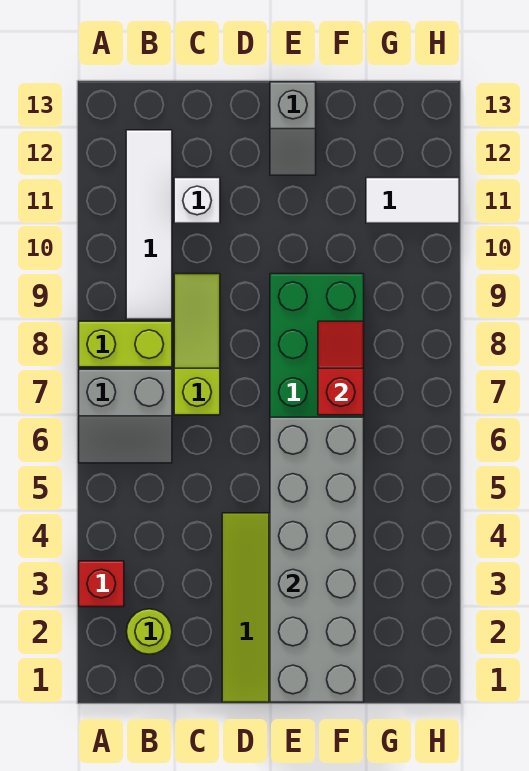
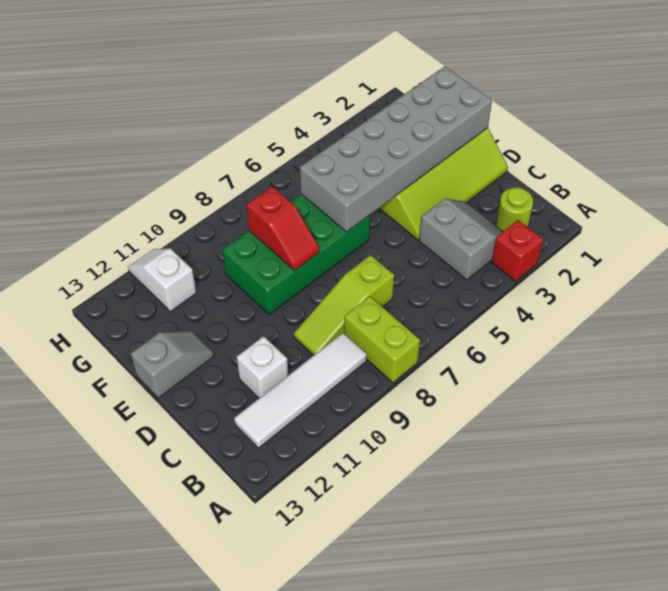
grey 2x2 slope [79,369,172,463] -> grey 2x2 slope moved to [419,199,503,280]
red 1x2 slope [318,321,364,415] -> red 1x2 slope turned to [246,187,319,271]
white 1x2 tile [366,178,459,223] -> white 1x2 slope [128,249,196,312]

